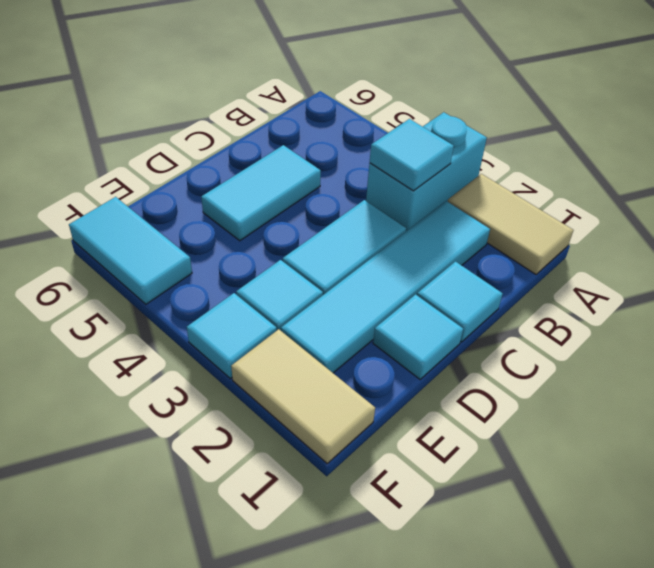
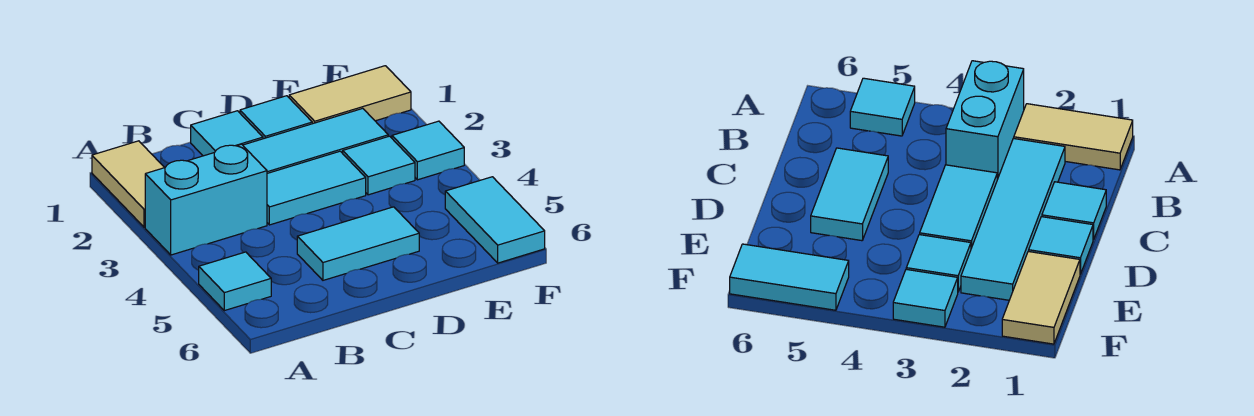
cyan 1x1 tile [370,119,454,191] -> cyan 1x1 tile moved to [199,252,271,311]
tan 1x2 tile [231,329,375,463] -> tan 1x2 tile turned to [289,66,411,124]

